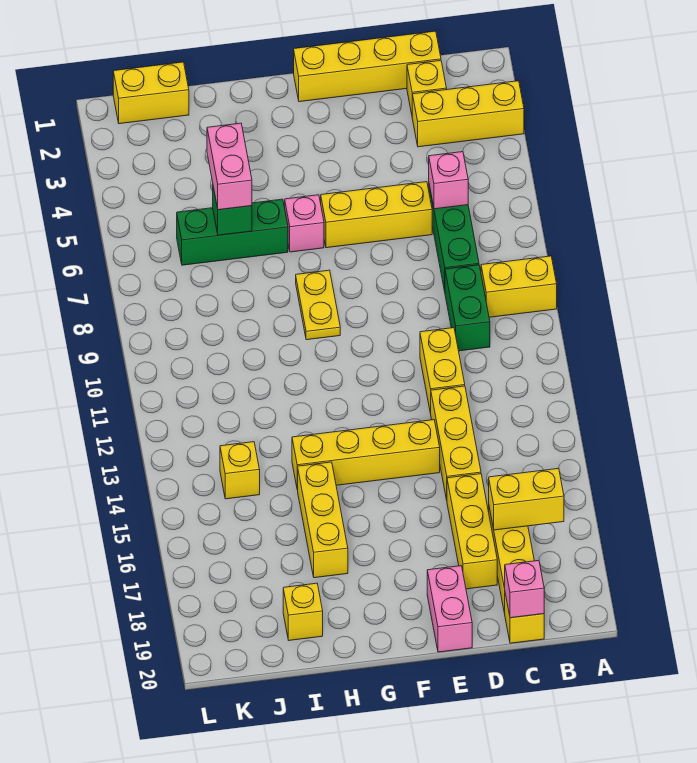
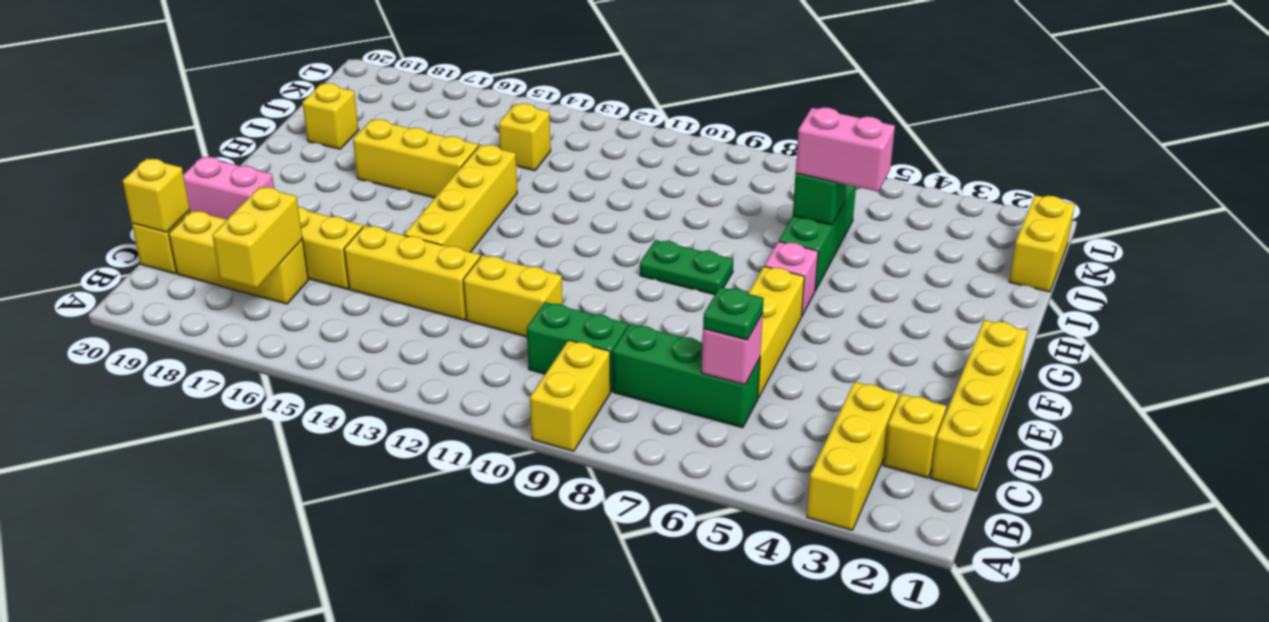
none -> green 1x1 plate [703,287,764,340]
pink 1x1 brick [505,560,544,618] -> yellow 1x1 brick [123,159,190,232]
yellow 1x2 plate [296,270,340,340] -> green 1x2 plate [640,240,733,295]

